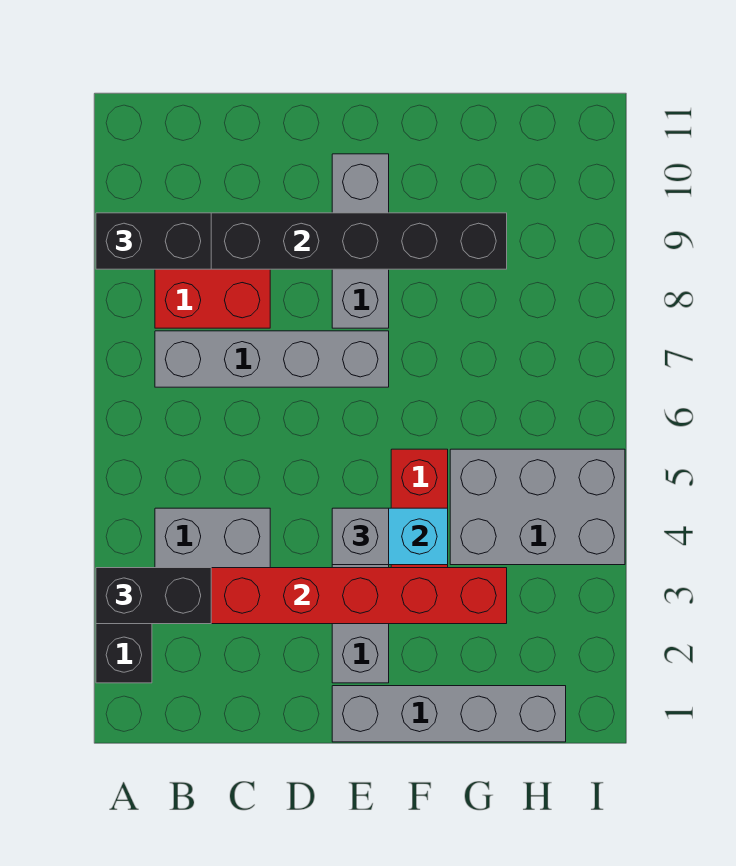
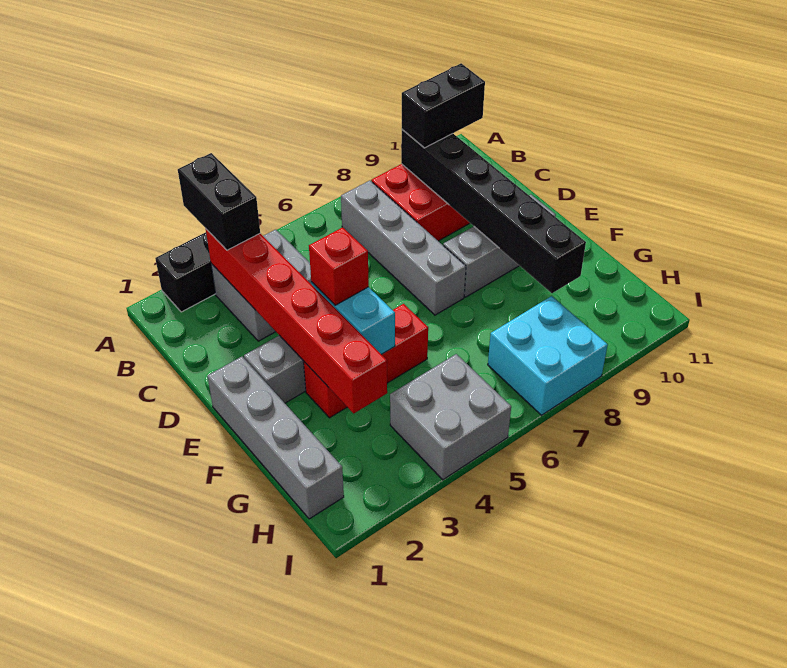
black 1x2 brick [96,213,211,269] -> black 1x2 brick turned to [402,63,485,148]
grey 1x1 brick [332,508,389,565] -> red 1x1 brick [309,227,369,305]
grey 2x3 brick [450,449,625,565] -> grey 2x2 brick [390,354,511,480]
none -> cyan 2x2 brick [488,296,608,415]

